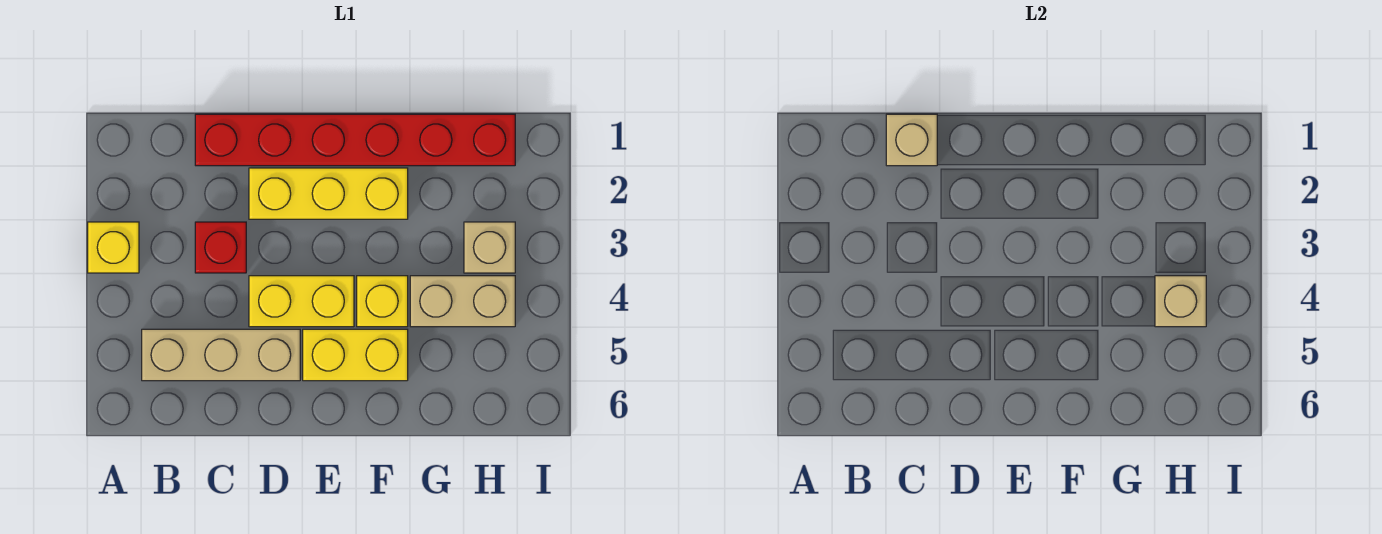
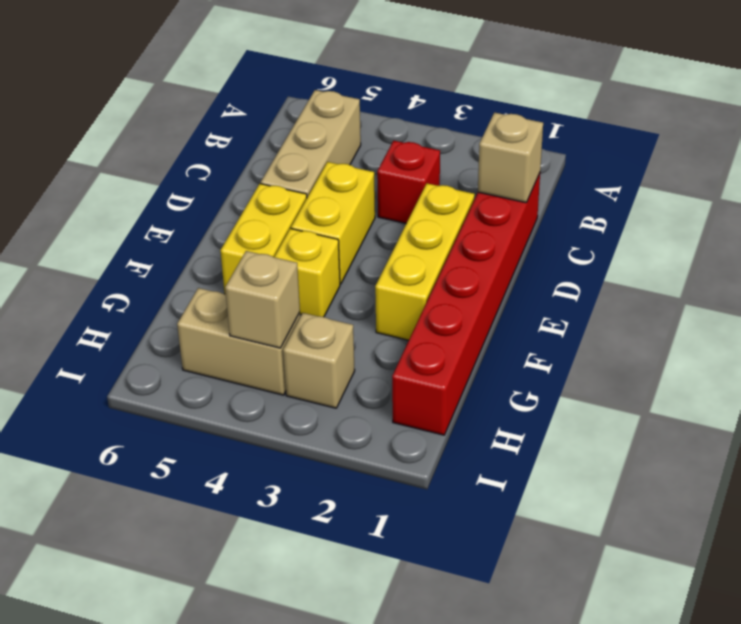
yellow 1x1 brick [88,222,139,273] -> none
tan 1x2 brick [410,276,515,327] -> tan 1x2 brick turned to [177,288,300,395]

